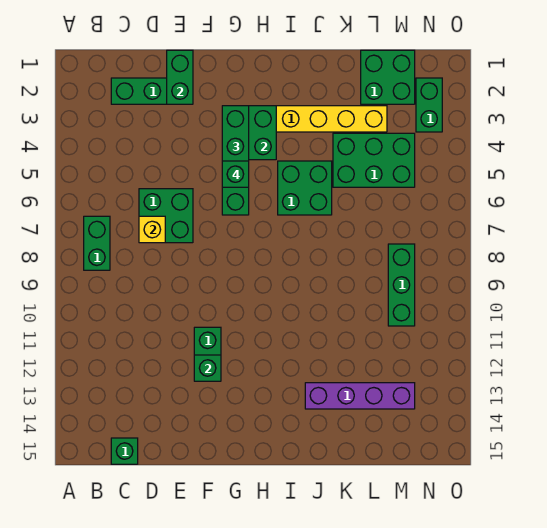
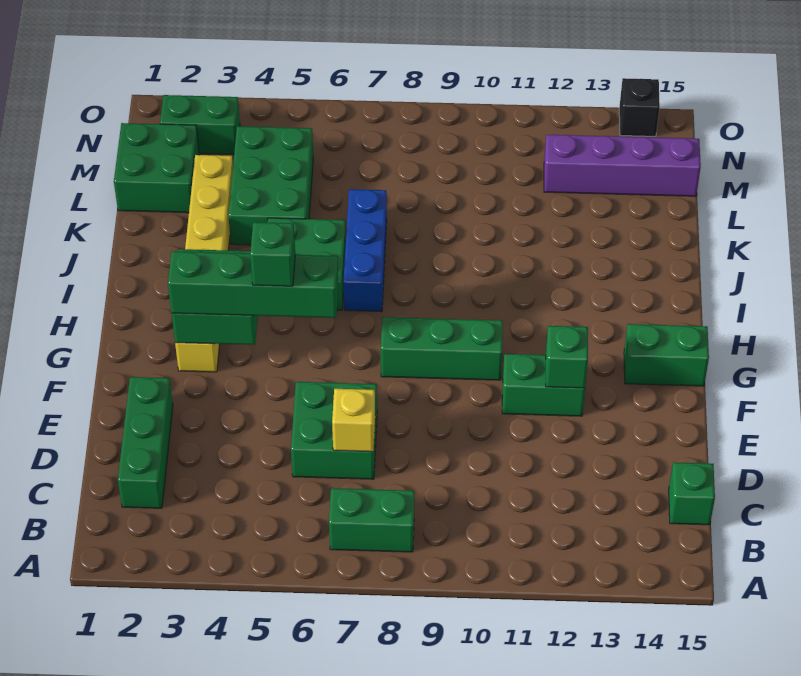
green 1x2 brick [167,50,193,104] -> green 1x2 brick moved to [624,324,709,386]
none -> blue 1x3 brick [343,189,387,312]
purple 1x4 brick [305,383,415,409] -> purple 1x4 brick turned to [544,135,701,196]
green 1x3 brick [388,244,415,326] -> green 1x3 brick moved to [381,317,503,380]
none -> black 1x1 brick [619,78,660,136]

